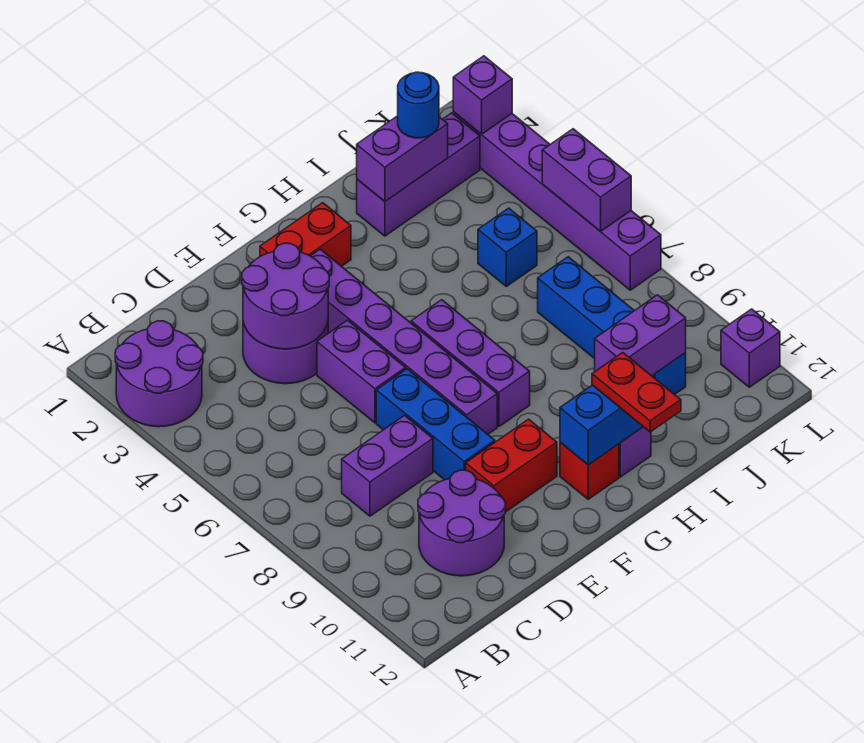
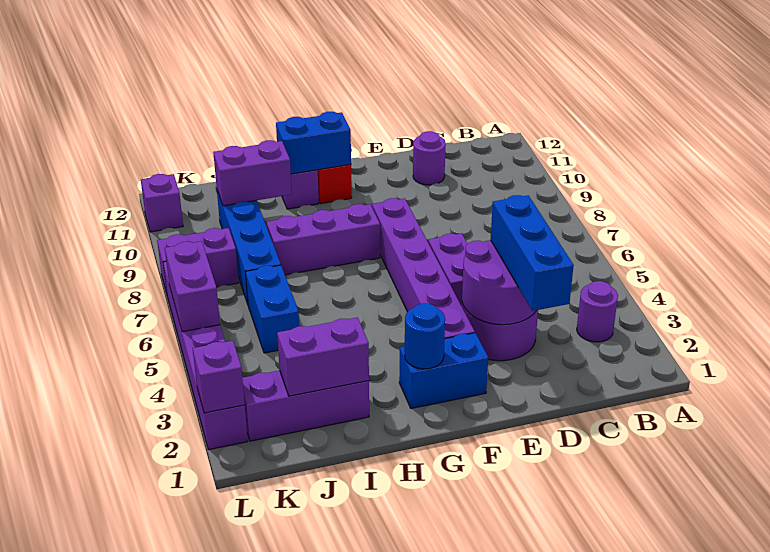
purple 2x2 round brick [115,321,203,427] -> purple 1x1 round brick [577,281,618,342]
purple 1x2 brick [342,416,433,516] -> purple 1x2 brick moved to [157,228,239,293]
purple 2x2 round brick [418,470,506,576] -> purple 1x1 round brick [413,131,446,185]
blue 1x3 brick [376,369,495,480] -> blue 1x3 brick moved to [491,195,574,311]
red 1x2 brick [466,419,557,512] -> none
red 1x2 brick [260,203,351,266] -> blue 1x2 brick [399,333,488,408]
purple 1x3 brick [411,300,530,426] -> purple 1x3 brick turned to [267,204,380,275]
red 1x2 plate [592,353,681,432] -> none
blue 1x1 round brick [398,72,439,138] -> blue 1x1 round brick moved to [405,303,445,369]
blue 1x1 brick [478,208,537,286] -> blue 1x2 brick [246,265,299,353]

